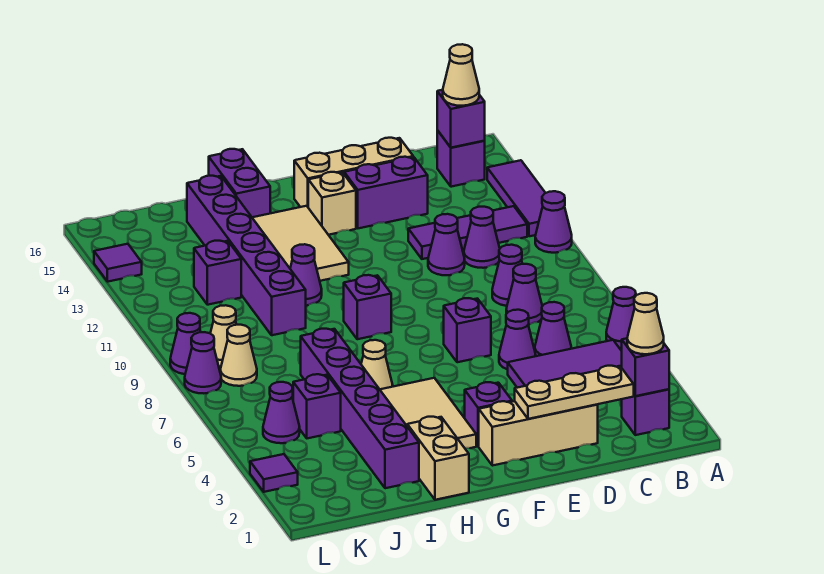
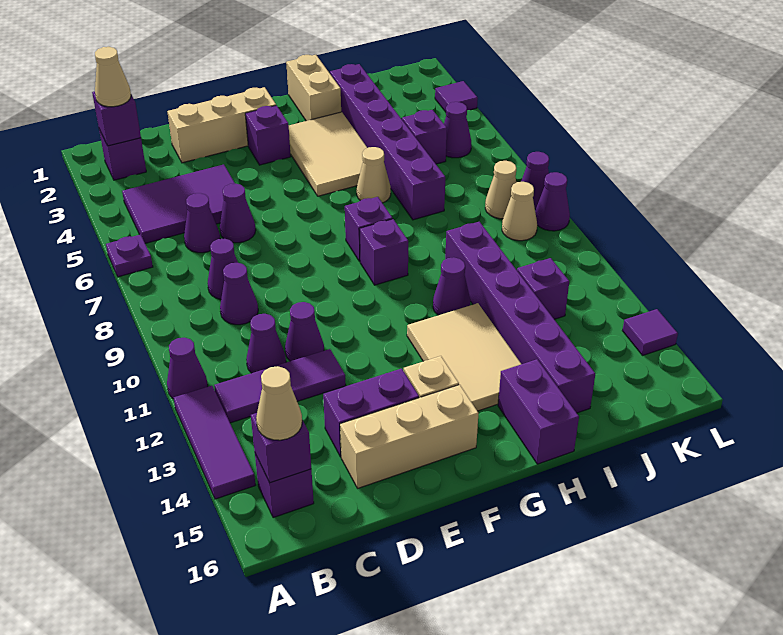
purple 1x1 cone [606,287,636,348] -> purple 1x1 plate [106,235,153,277]
tan 1x3 plate [515,366,634,419] -> none
purple 1x1 brick [444,298,491,362] -> purple 1x1 brick moved to [345,197,393,261]

